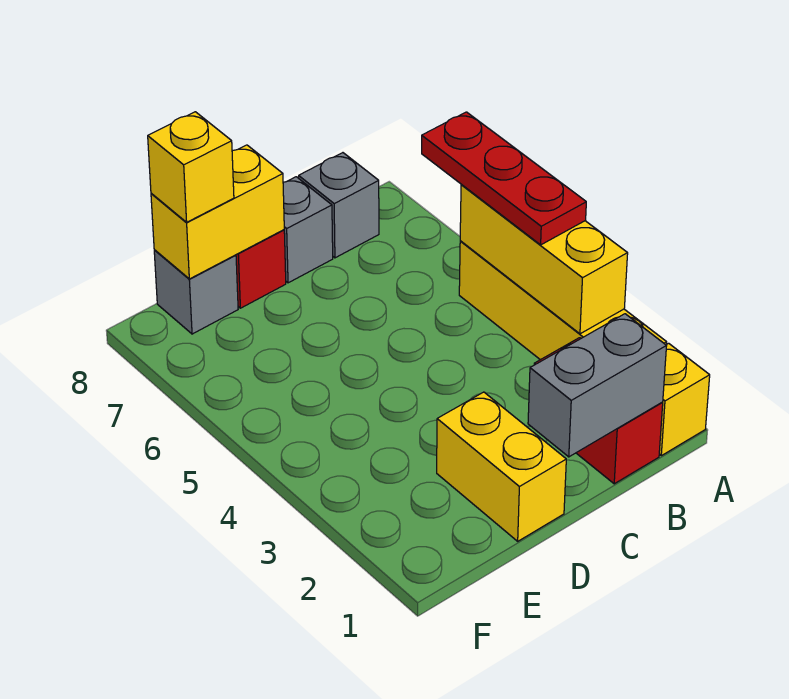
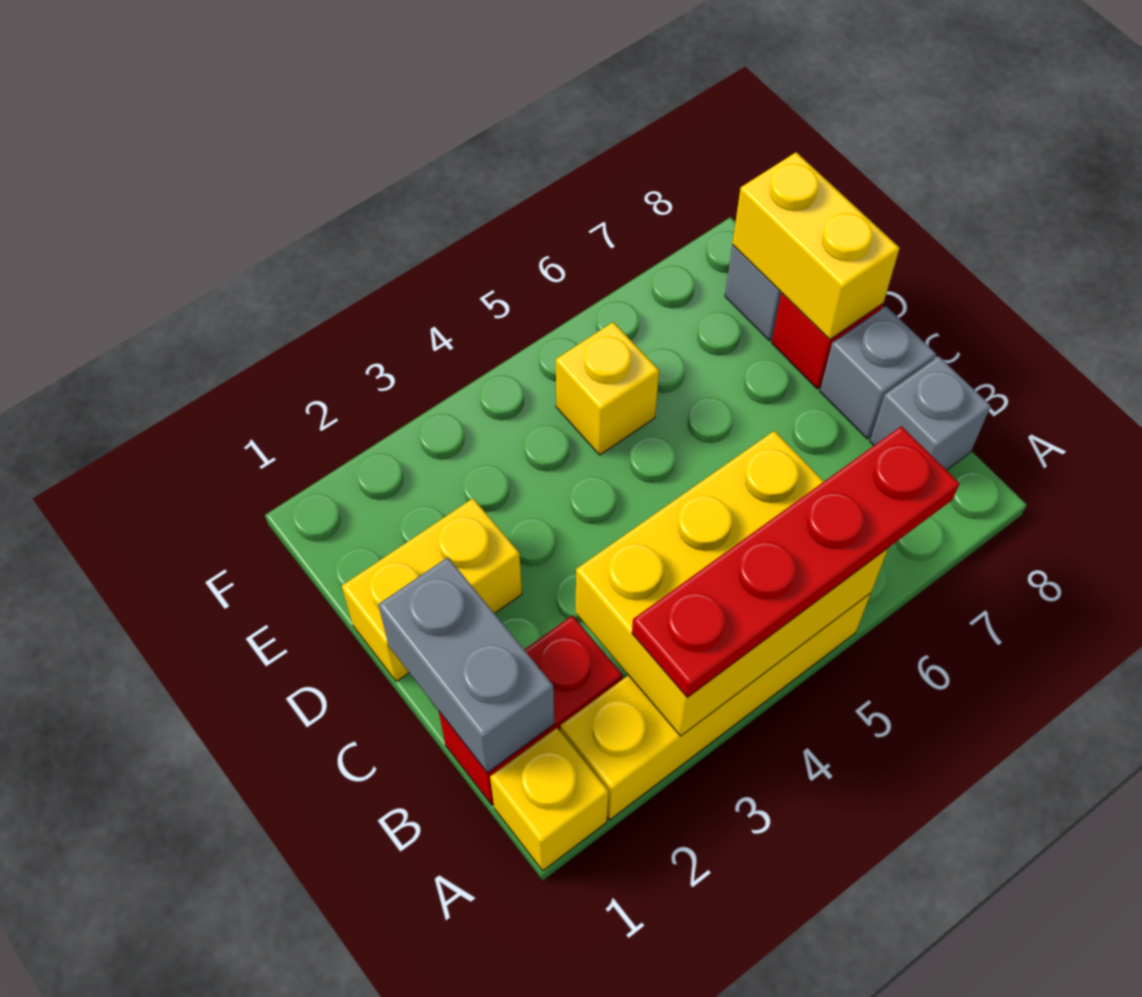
yellow 1x3 brick [460,184,628,334] -> yellow 2x3 brick [576,431,888,736]
red 1x3 plate [422,112,586,245] -> red 1x4 plate [632,426,960,698]
yellow 1x1 brick [148,112,234,222] -> yellow 1x1 brick moved to [556,322,659,455]

